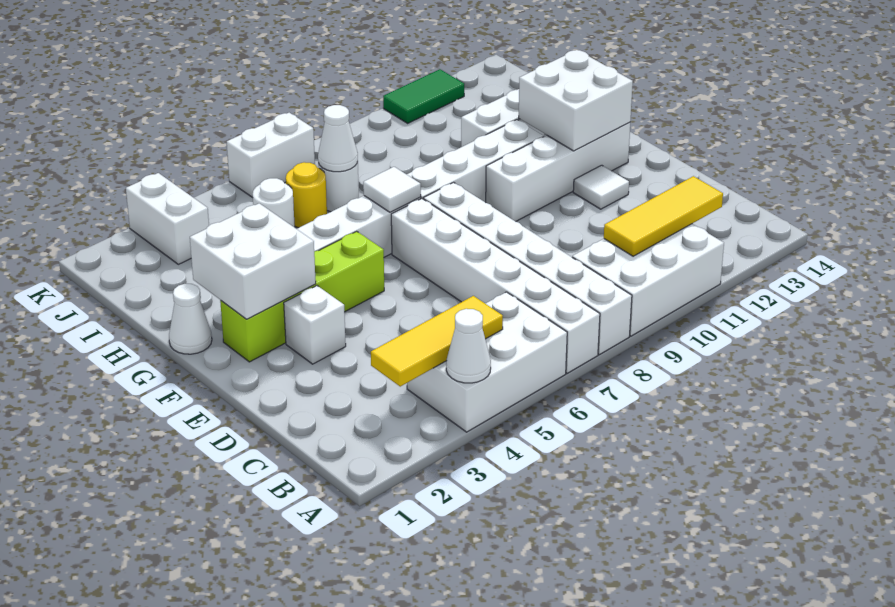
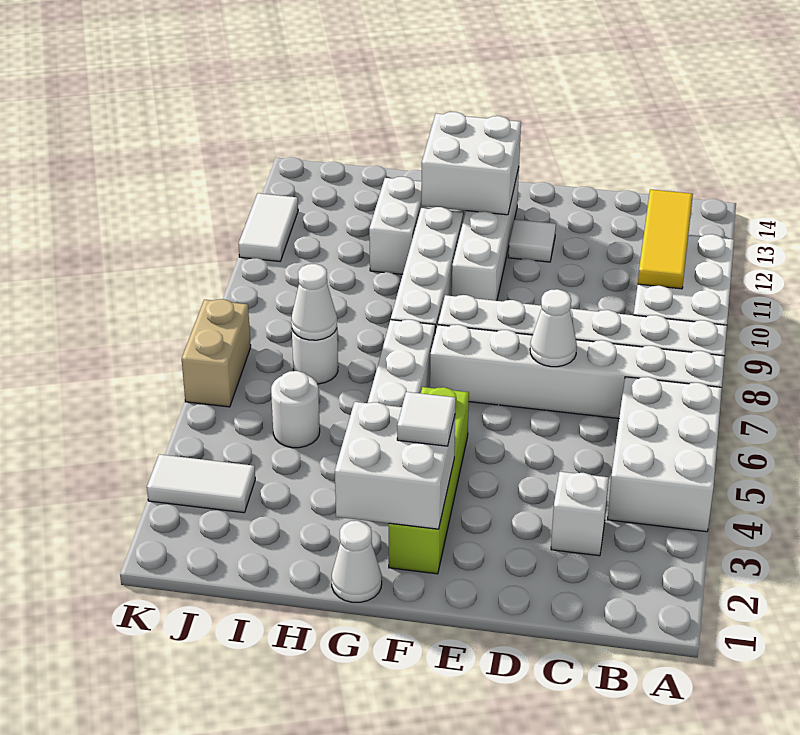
white 1x1 cone [446,309,491,383] -> white 1x1 cone moved to [530,289,577,367]
yellow 1x3 tile [371,296,503,387] -> none
white 1x1 brick [284,286,346,364] -> white 1x1 brick moved to [551,472,609,556]
white 1x1 tile [363,167,421,212] -> white 1x1 tile moved to [397,392,456,446]
yellow 1x1 round brick [286,162,327,228] -> none
white 1x2 brick [126,173,209,264] -> white 1x2 tile [147,454,255,513]
white 1x2 brick [227,113,315,198] -> tan 1x2 brick [182,299,251,407]
green 1x2 tile [383,69,464,123] -> white 1x2 tile [239,193,298,261]

